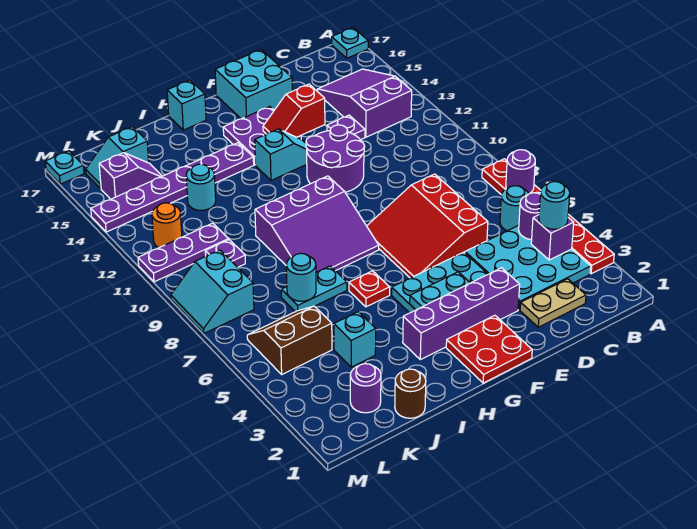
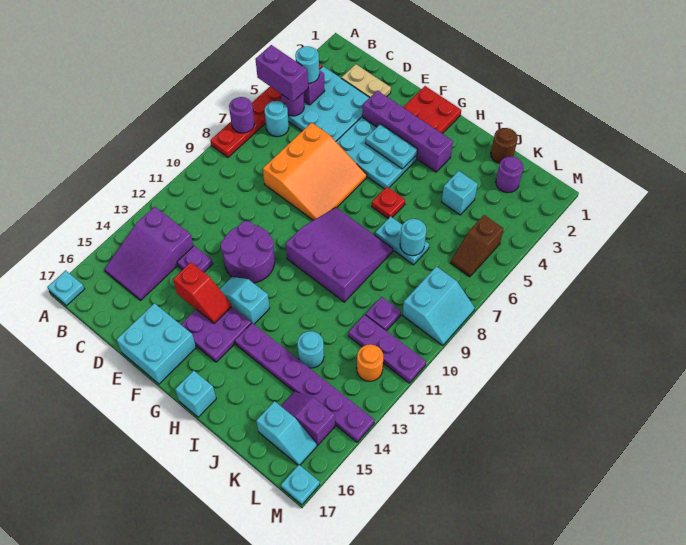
none -> purple 1x2 brick [255,45,308,102]
red 3x3 slope [367,174,488,278] -> orange 3x3 slope [263,123,367,220]
brown 2x2 slope [247,306,332,374] -> brown 1x2 slope [451,215,504,277]

